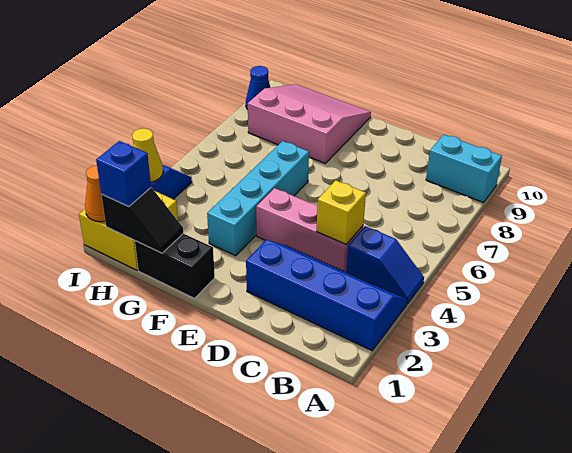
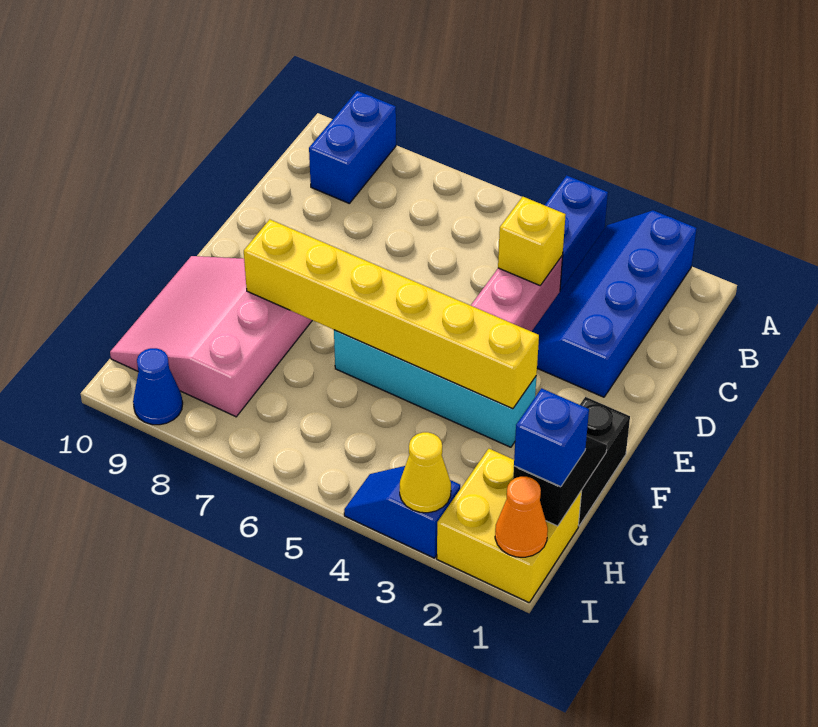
blue 1x2 slope [346,226,424,304] -> blue 1x2 brick [545,175,608,291]
cyan 1x2 brick [426,135,502,203] -> blue 1x2 brick [309,91,396,203]
none -> yellow 1x6 brick [244,219,539,409]

